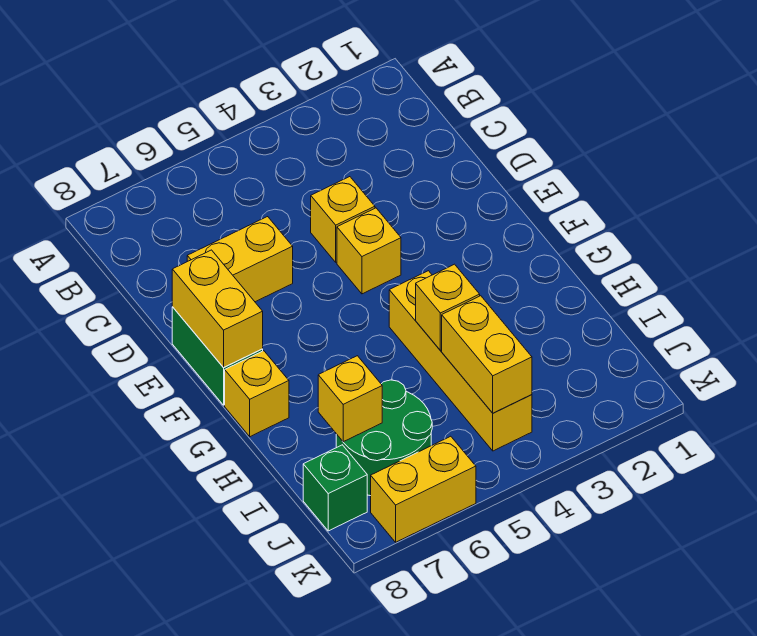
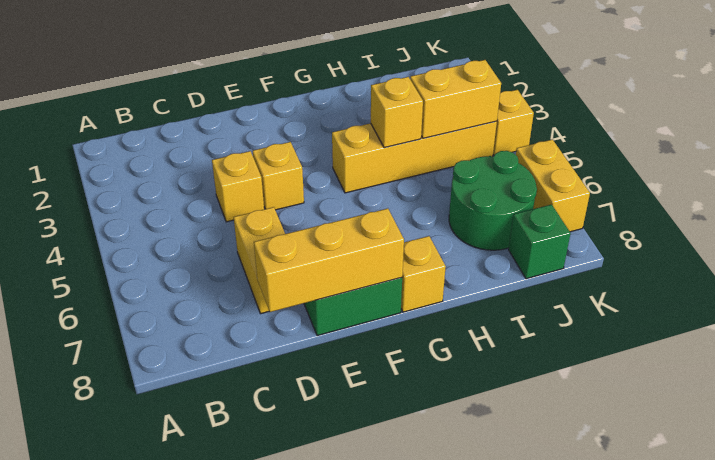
yellow 1x2 brick [172,250,263,368] -> yellow 1x3 brick [254,208,404,312]
yellow 1x1 brick [318,356,382,442] -> yellow 1x1 brick moved to [493,90,534,155]

